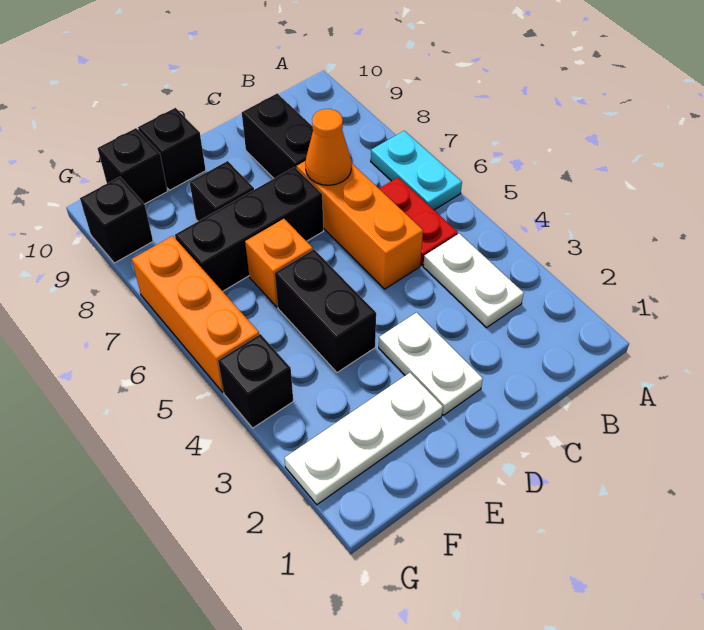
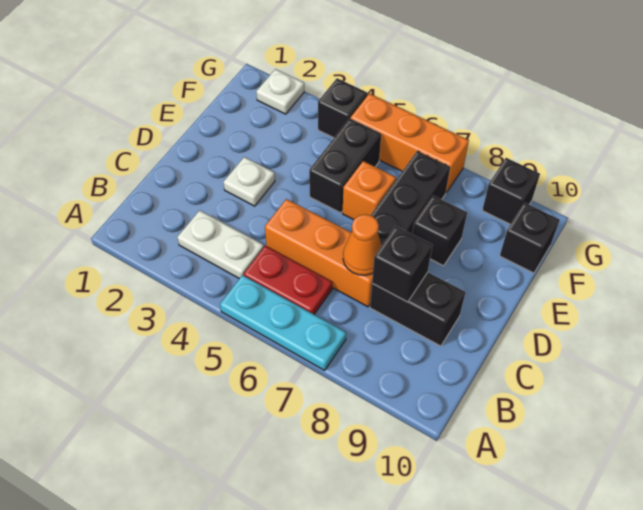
cyan 1x2 plate [371,131,462,210] -> cyan 1x3 plate [220,275,346,370]
white 1x2 plate [379,313,483,415] -> white 1x1 plate [223,157,275,206]
white 1x3 plate [285,373,443,505] -> white 1x1 plate [256,69,304,114]
black 1x2 brick [275,249,376,373] -> black 1x2 brick turned to [309,119,381,213]
black 1x1 brick [138,108,206,190] -> black 1x1 brick moved to [372,226,433,302]

